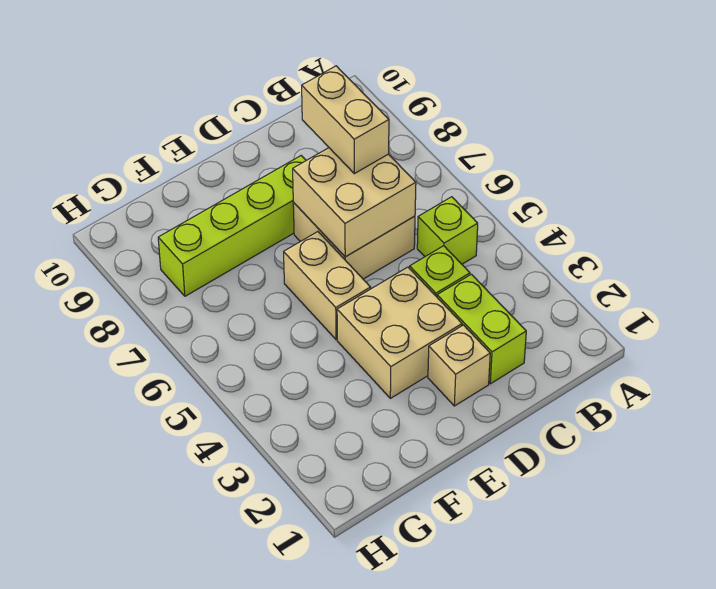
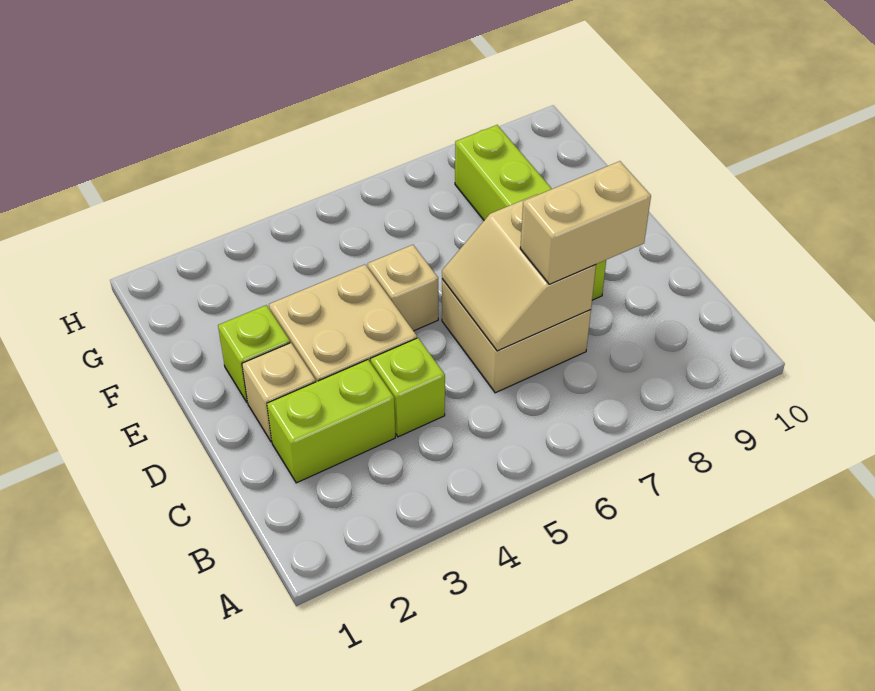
lime 1x1 brick [417,197,478,264] -> lime 1x1 brick moved to [218,305,290,403]
tan 2x2 brick [293,148,416,257] -> tan 2x2 slope [442,195,596,351]
tan 1x2 brick [284,232,371,340] -> tan 1x1 brick [368,245,438,331]

